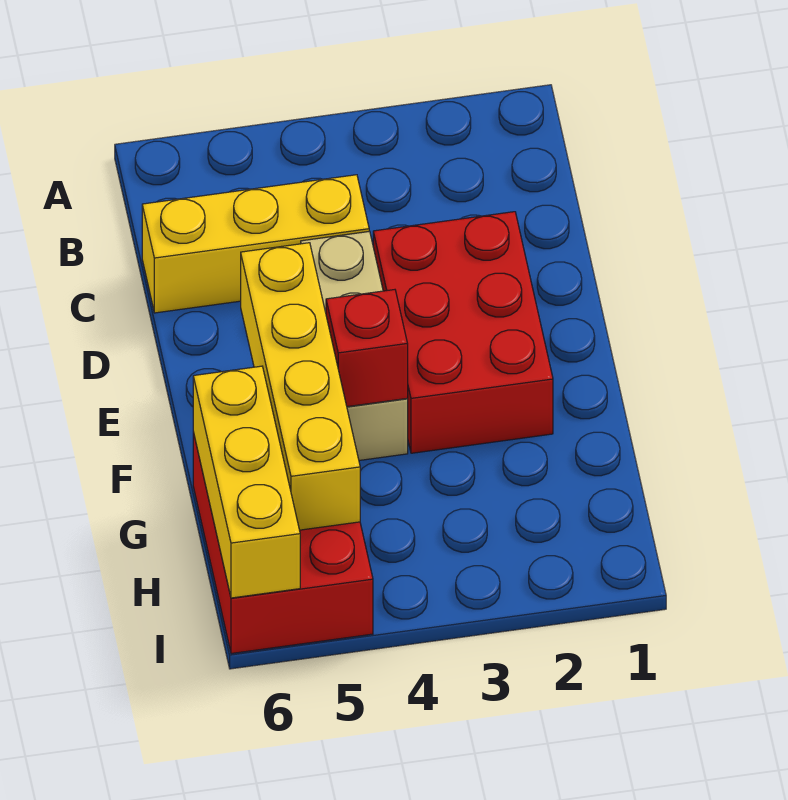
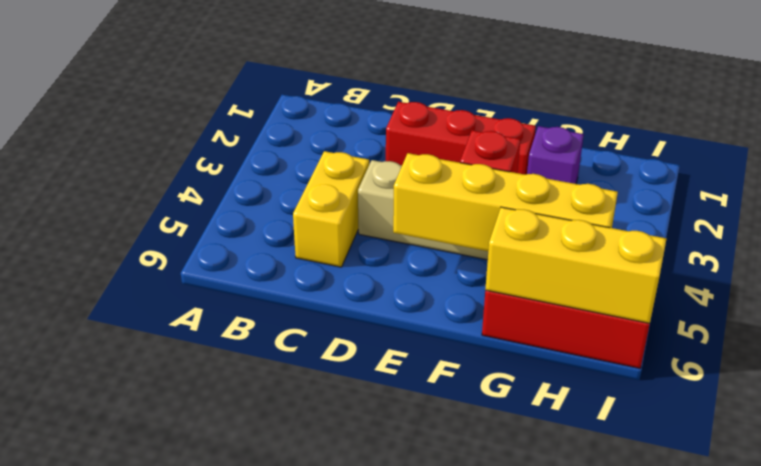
yellow 1x3 brick [142,175,369,313] -> yellow 1x2 brick [293,151,369,267]
red 2x3 brick [373,212,553,453] -> red 1x3 brick [386,102,536,175]
none -> purple 1x1 brick [527,126,584,184]

